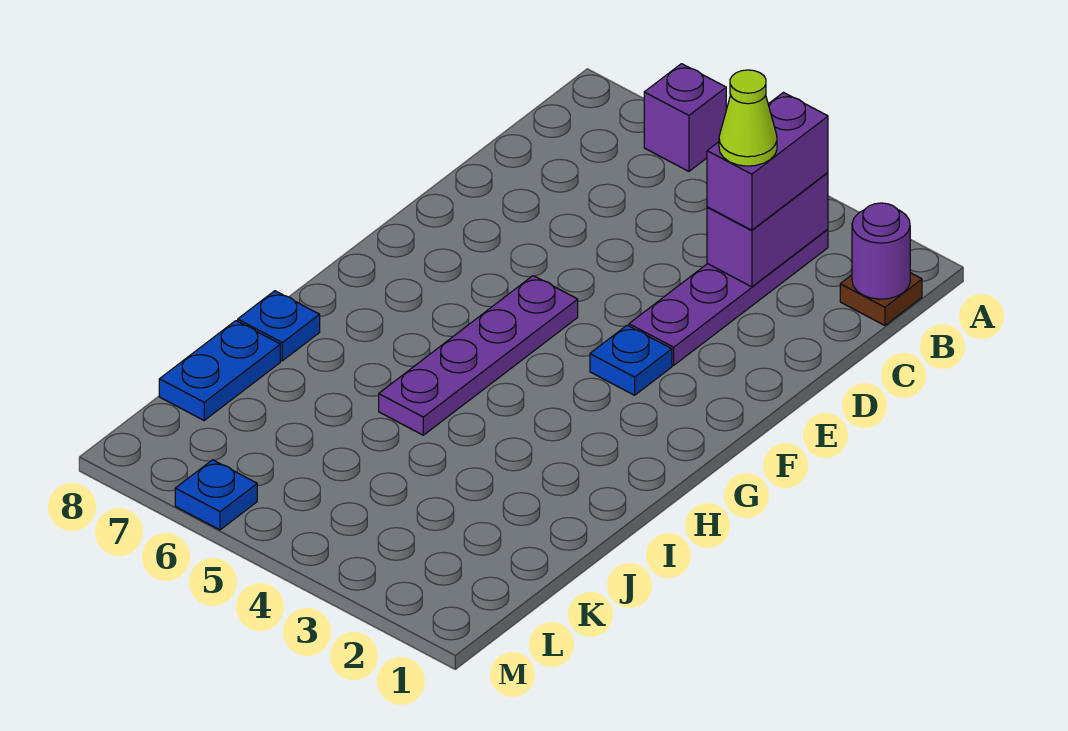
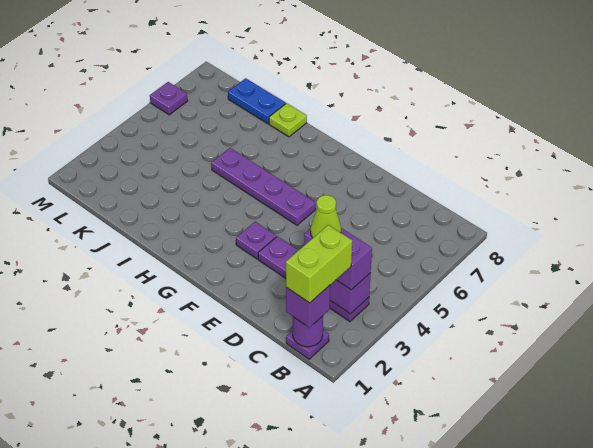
purple 1x1 brick [644,64,726,171] -> purple 1x1 brick moved to [286,285,330,328]
brown 1x1 plate [840,273,922,325] -> purple 1x1 plate [286,330,329,359]
none -> lime 1x2 brick [286,225,352,303]
blue 1x1 plate [590,325,672,395] -> purple 1x1 plate [236,222,276,259]
blue 1x1 plate [238,291,320,361] -> lime 1x1 plate [269,103,307,137]
blue 1x1 plate [175,460,257,530] -> purple 1x1 plate [150,82,187,115]

